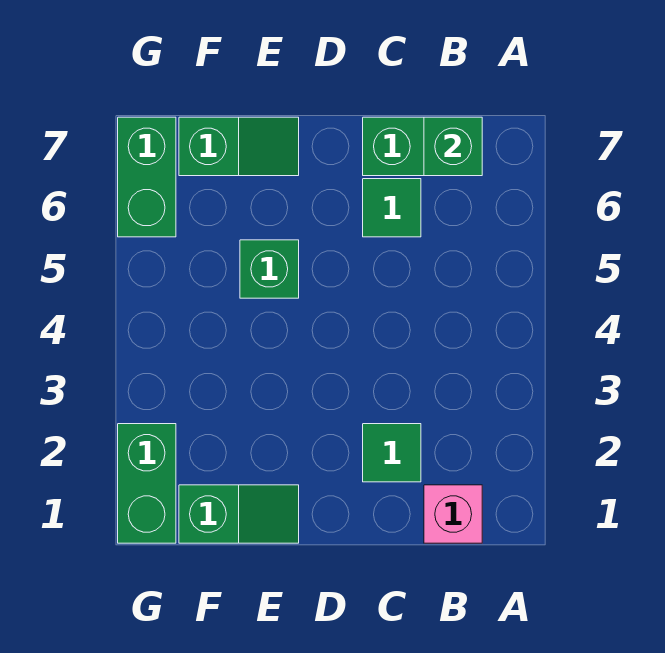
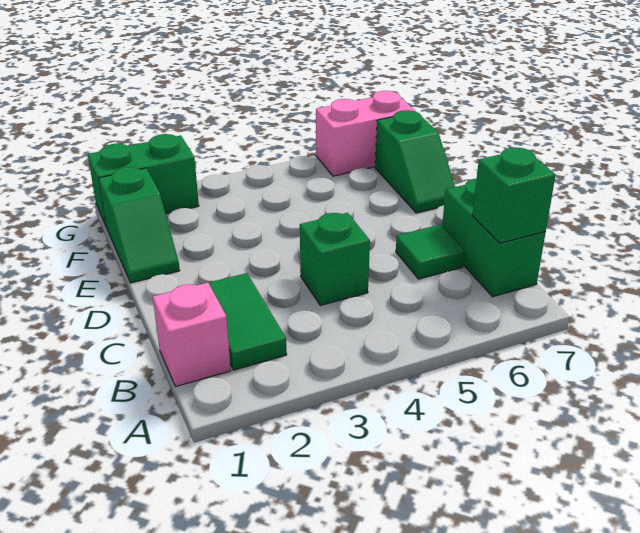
green 1x1 tile [363,424,421,482] -> green 1x2 tile [209,273,287,370]
green 1x1 brick [240,240,299,298] -> green 1x1 brick moved to [300,213,370,306]
green 1x2 brick [118,117,176,237] -> pink 1x2 brick [316,91,416,176]

